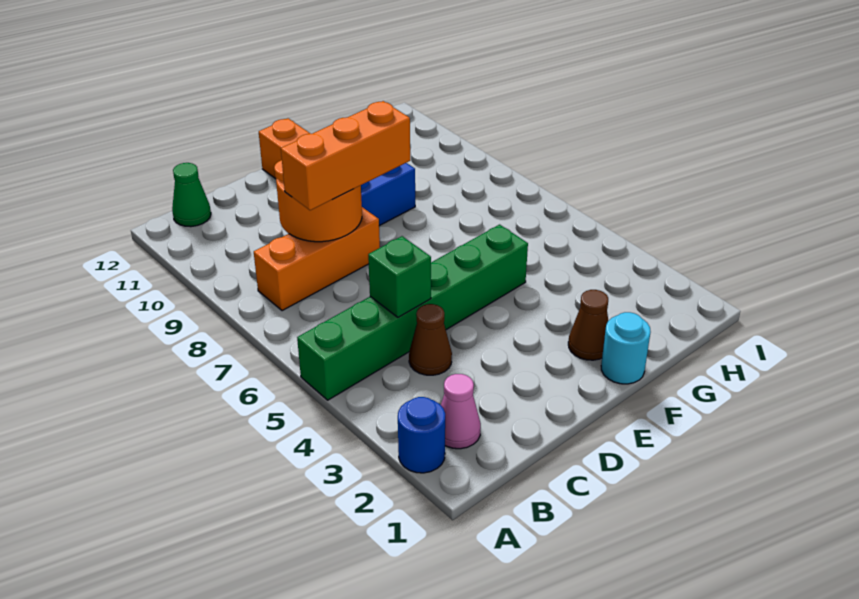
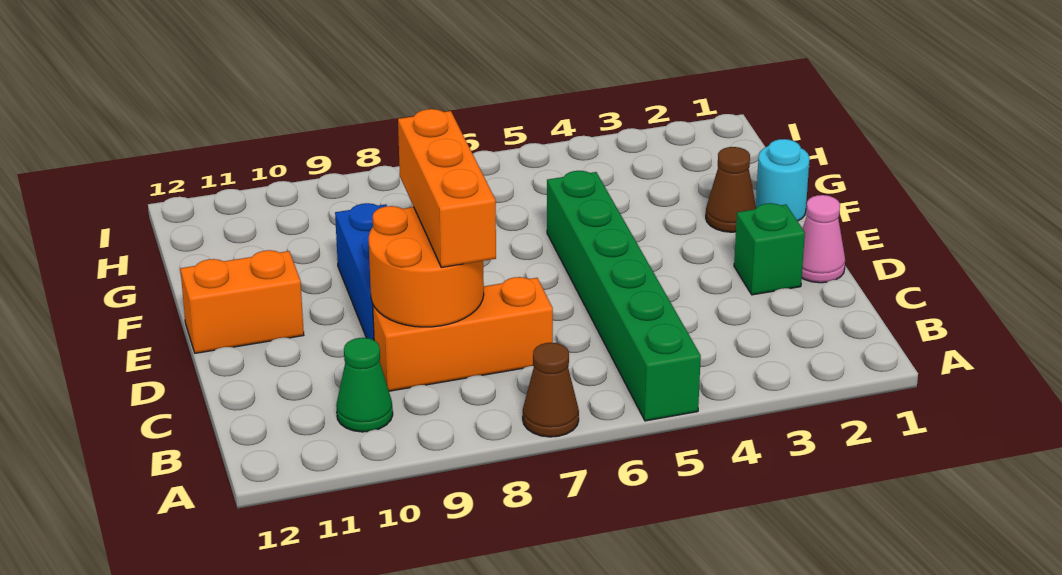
blue 1x1 round brick [398,397,445,473] -> none
pink 1x1 cone [441,374,481,449] -> pink 1x1 cone moved to [802,195,845,283]
orange 1x3 brick [254,207,380,311] -> orange 1x3 brick turned to [373,277,553,391]
green 1x1 cone [172,163,211,227] -> green 1x1 cone moved to [336,338,393,432]
brown 1x1 cone [409,304,452,375] -> brown 1x1 cone moved to [523,343,579,437]
green 1x1 brick [368,236,431,318] -> green 1x1 brick moved to [734,203,805,295]

